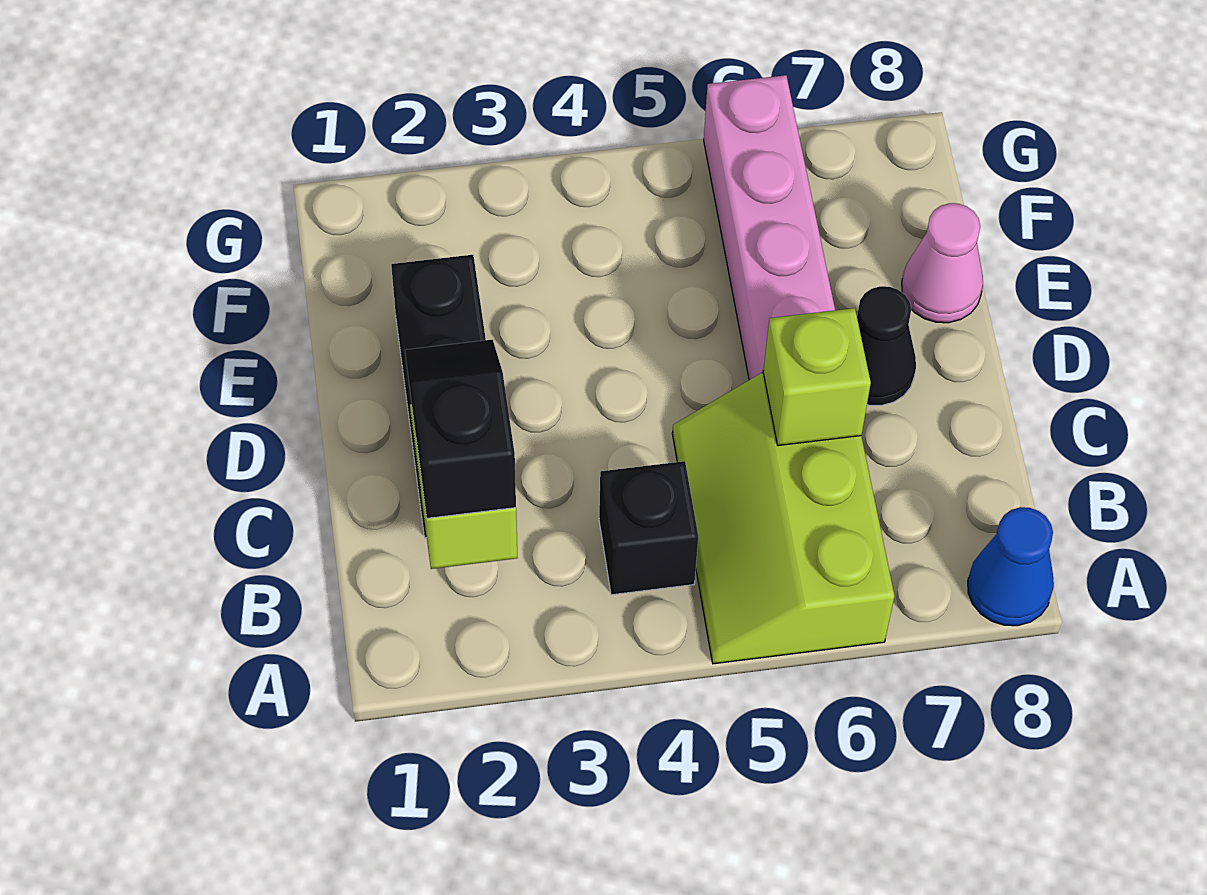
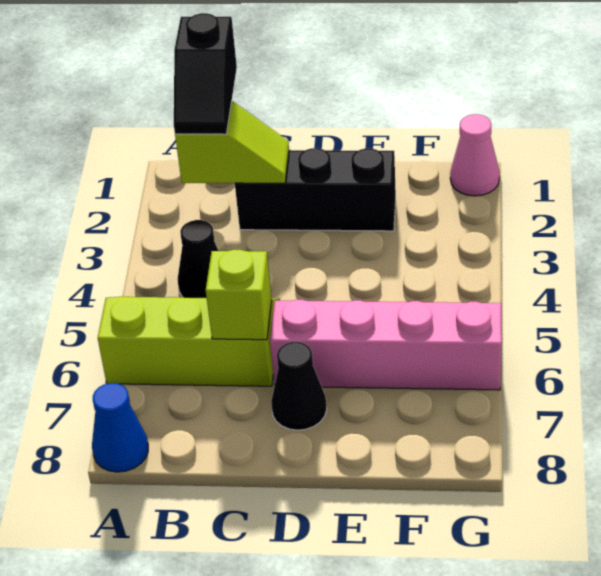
black 1x2 slope [405,340,516,518] -> black 1x2 slope turned to [174,13,237,134]
black 1x1 brick [599,461,698,595] -> black 1x1 cone [178,220,218,298]
pink 1x1 cone [902,203,983,323] -> pink 1x1 cone moved to [450,114,500,196]

